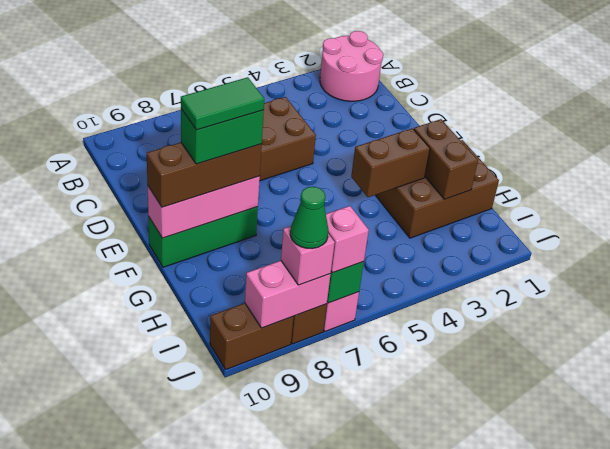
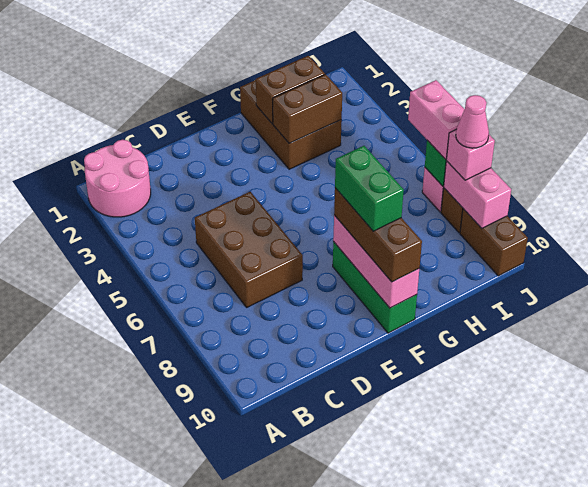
green 1x2 tile [181,77,264,130] -> none
brown 1x2 brick [351,128,430,197] -> brown 1x2 brick turned to [273,74,342,143]
pink 1x1 brick [326,206,369,273] -> pink 1x2 brick [408,80,465,159]
green 1x1 cone [290,187,328,249] -> pink 1x1 cone [456,95,489,148]

